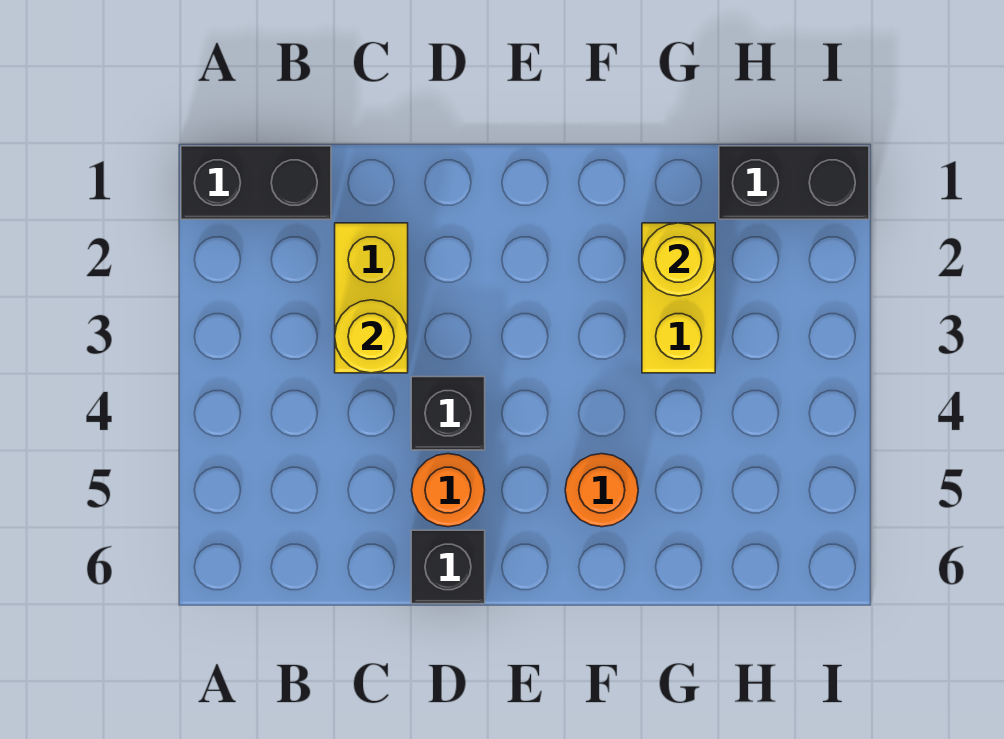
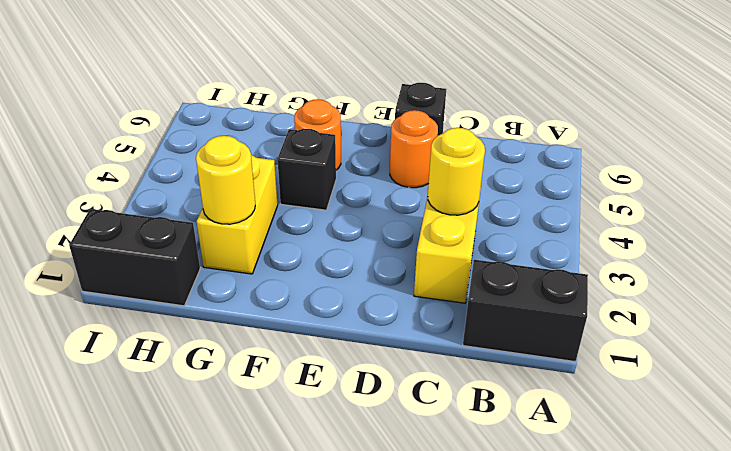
black 1x1 brick [411,377,485,450] -> black 1x1 brick moved to [277,129,336,210]

